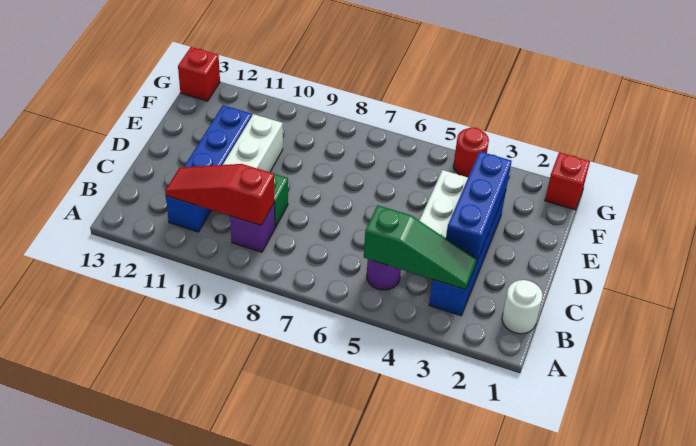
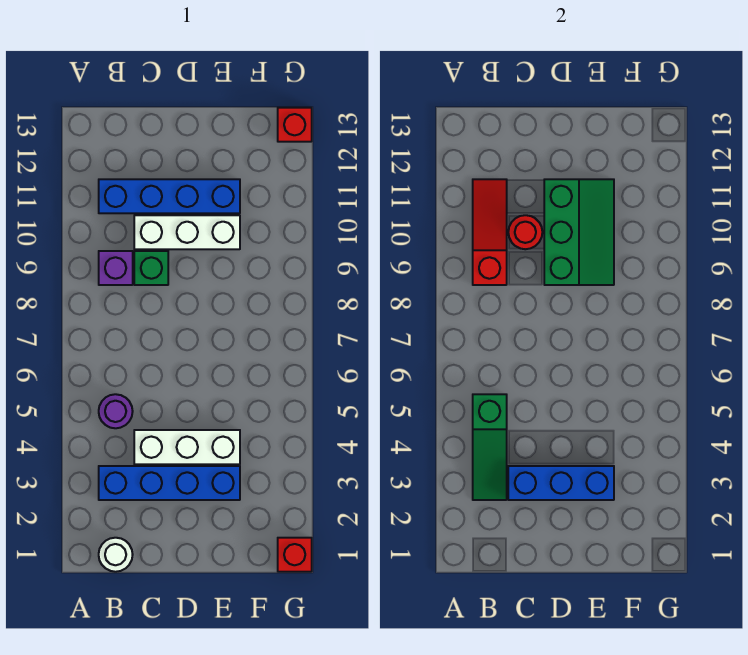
none -> green 2x3 slope [544,179,614,285]
red 1x1 round brick [453,127,489,177] -> red 1x1 round brick moved to [508,215,542,249]

